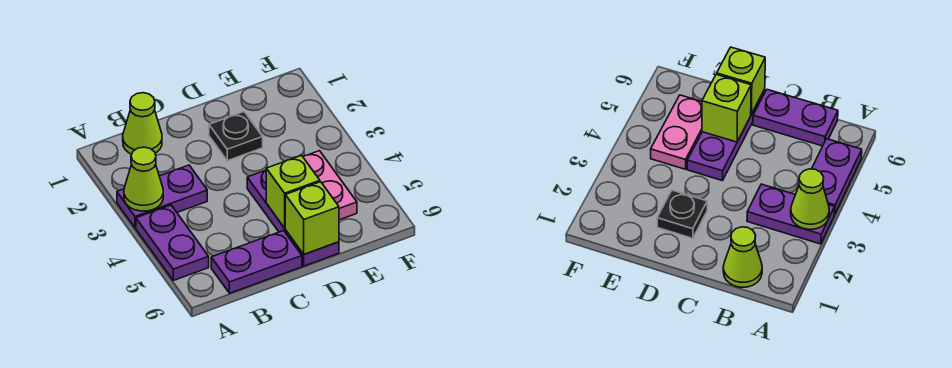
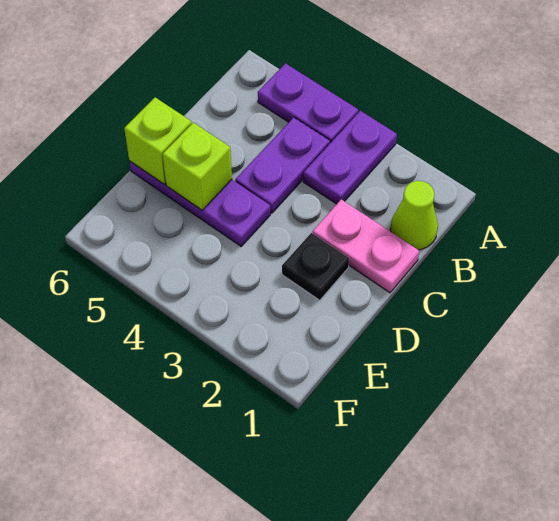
lime 1x1 cone [124,147,163,211] -> none
purple 1x2 plate [211,231,302,293] -> purple 1x2 plate moved to [235,117,330,213]
pink 1x2 plate [303,151,357,220] -> pink 1x2 plate moved to [313,199,419,293]

